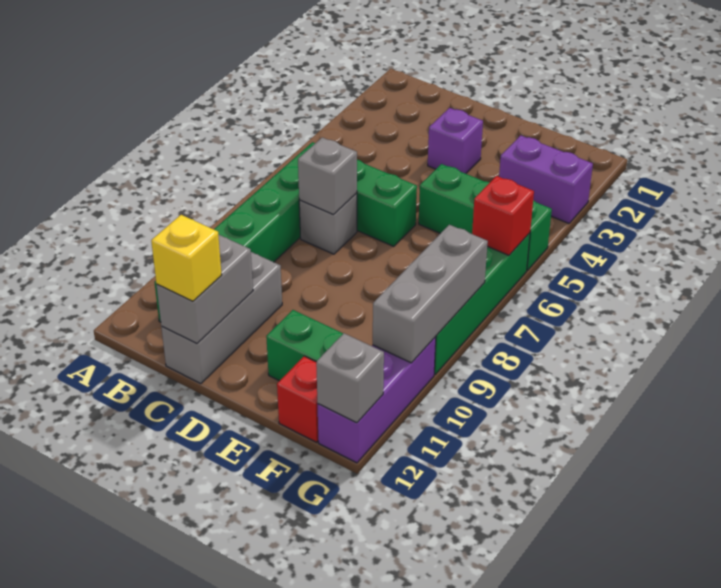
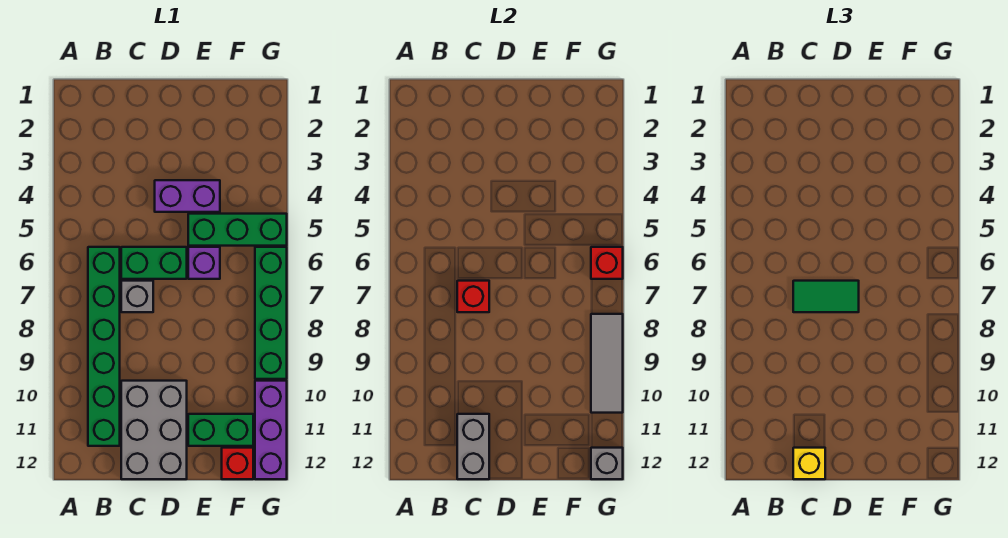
grey 1x1 brick [298,137,357,215] -> red 1x1 brick [457,281,489,312]
none -> green 1x2 tile [793,281,859,312]
grey 1x3 brick [161,252,282,384] -> grey 2x3 brick [121,381,187,479]
purple 1x1 brick [428,108,483,174] -> purple 1x1 brick moved to [188,247,220,279]
purple 1x2 brick [499,135,593,223] -> purple 1x2 brick moved to [155,180,220,212]
grey 1x3 brick [373,225,488,363] -> grey 1x3 tile [591,314,623,413]

